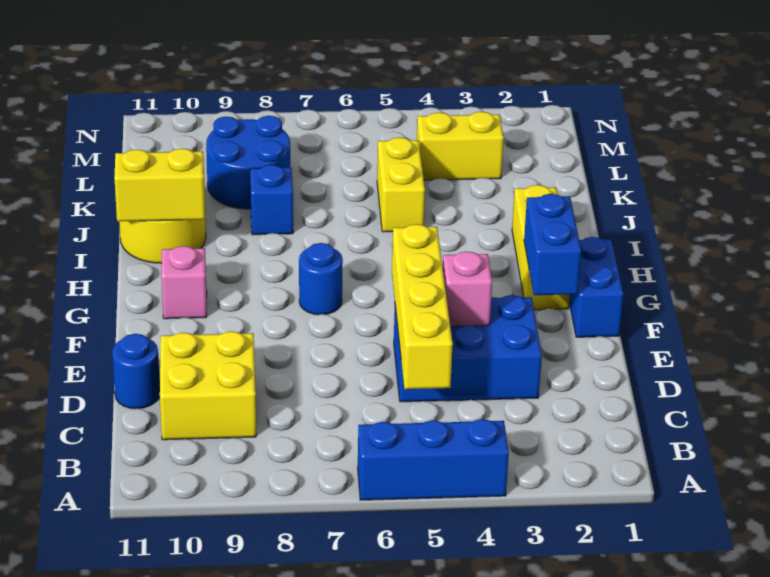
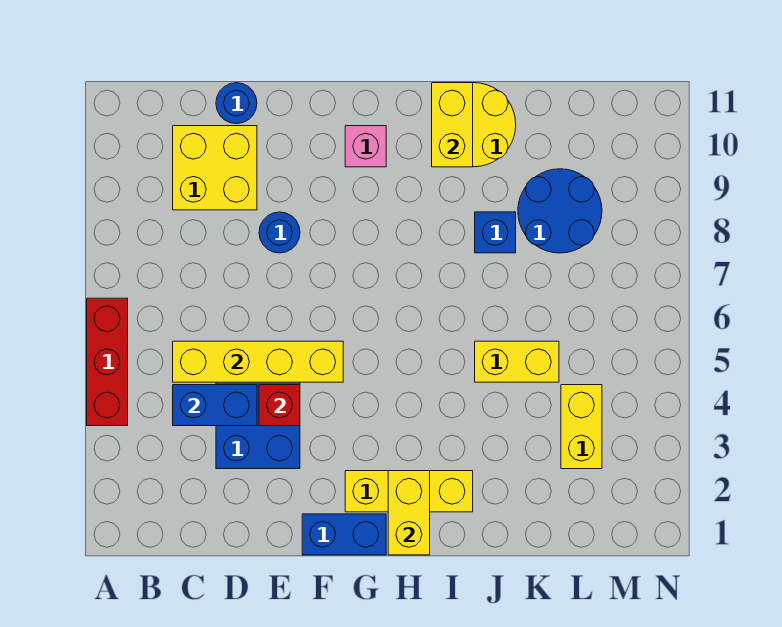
blue 1x3 brick [358,419,509,500] -> red 1x3 brick [87,298,128,426]
pink 1x1 brick [443,251,492,327] -> red 1x1 brick [259,385,300,426]
blue 1x2 brick [524,194,581,295] -> blue 1x2 brick moved to [173,385,257,426]
blue 1x1 round brick [299,243,343,315] -> blue 1x1 round brick moved to [259,212,300,253]
none -> yellow 1x2 brick [388,471,430,555]

